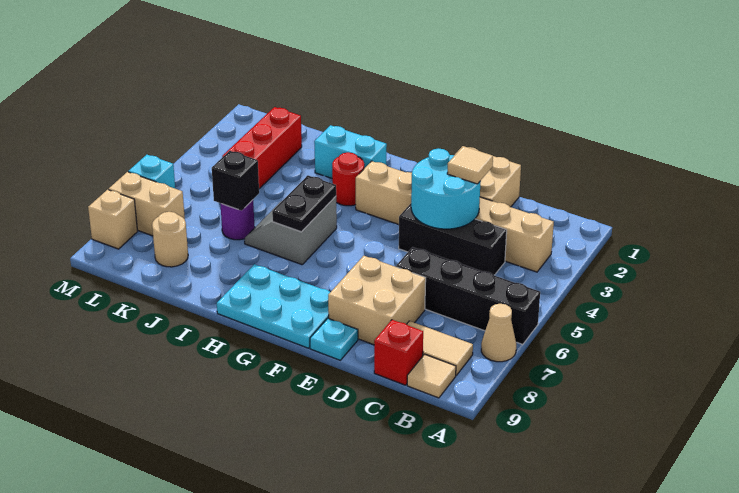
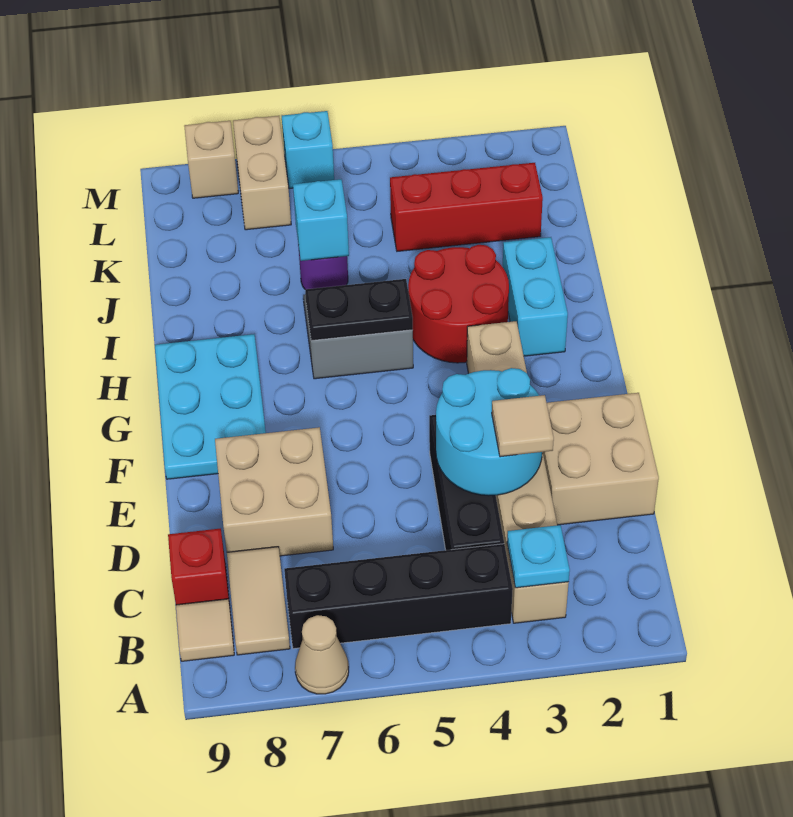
black 1x4 brick [396,247,540,344] -> black 1x4 brick turned to [284,544,513,649]
cyan 1x1 plate [310,318,358,360] -> cyan 1x1 plate moved to [507,525,570,588]
red 1x1 round brick [332,152,364,206] -> red 2x2 round brick [408,245,509,363]
black 1x1 brick [212,151,259,211] -> cyan 1x1 brick [293,179,349,261]
tan 1x1 round brick [152,212,188,267] -> none

